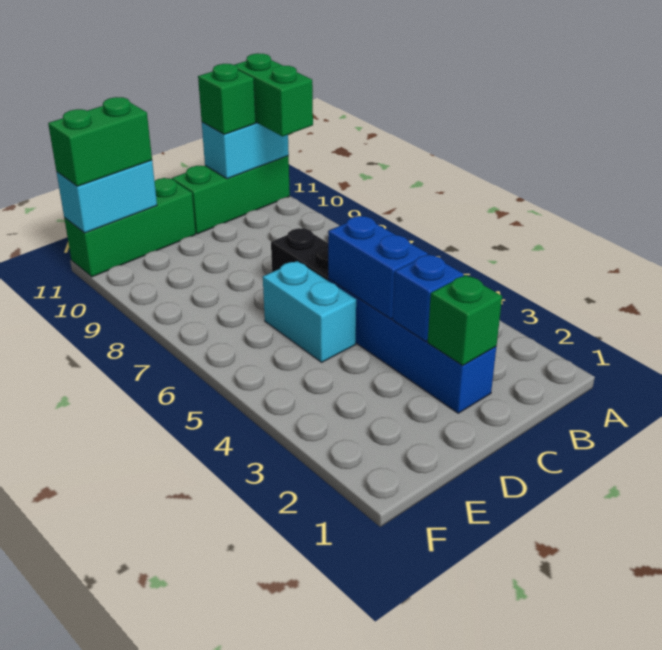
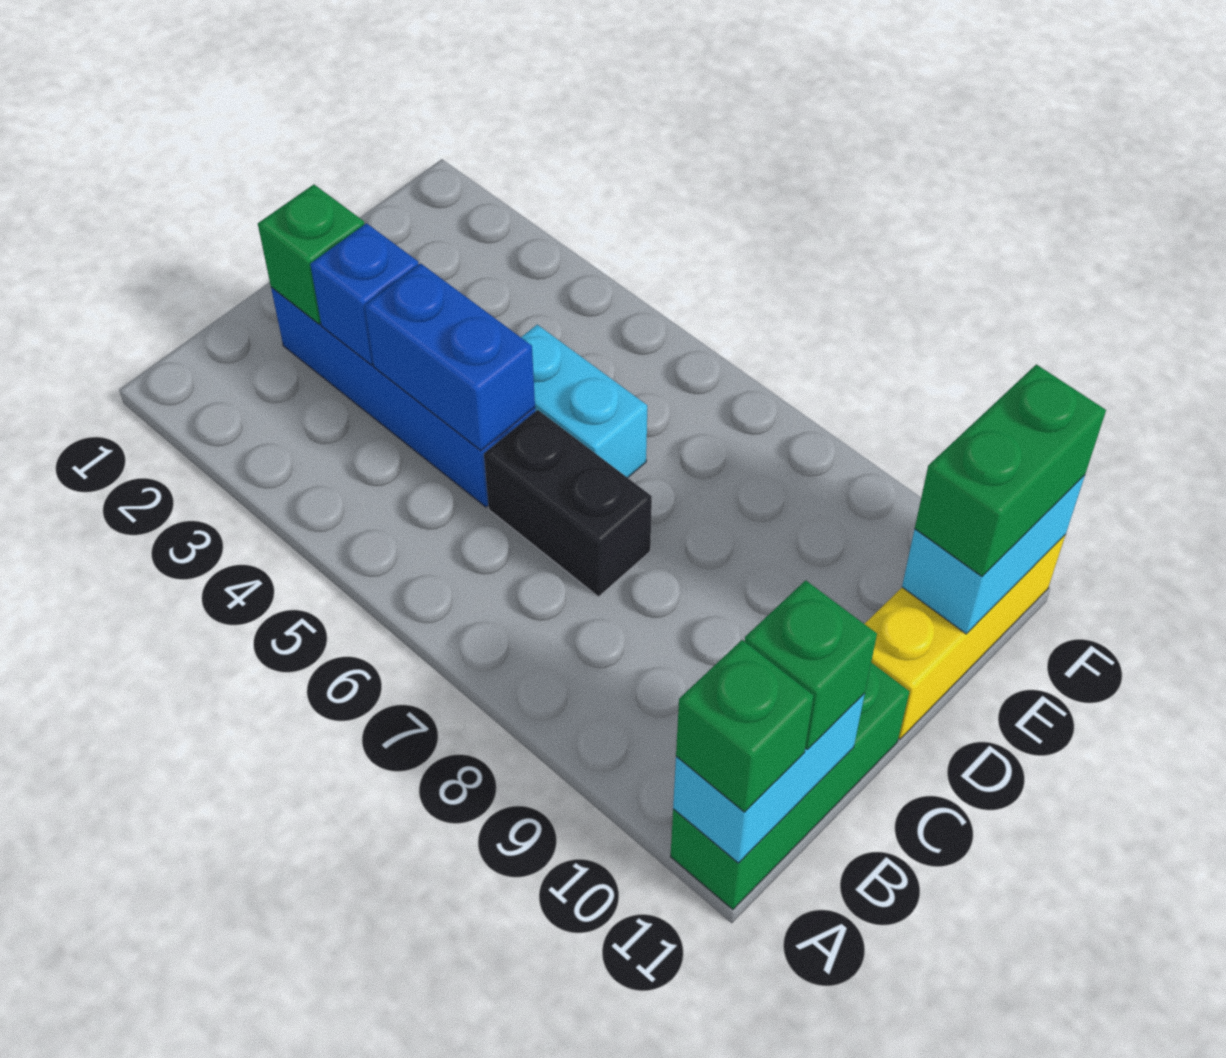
green 1x2 brick [235,53,313,136] -> green 1x1 brick [676,640,814,812]
green 1x3 brick [64,178,196,277] -> yellow 1x3 brick [865,535,1065,739]

